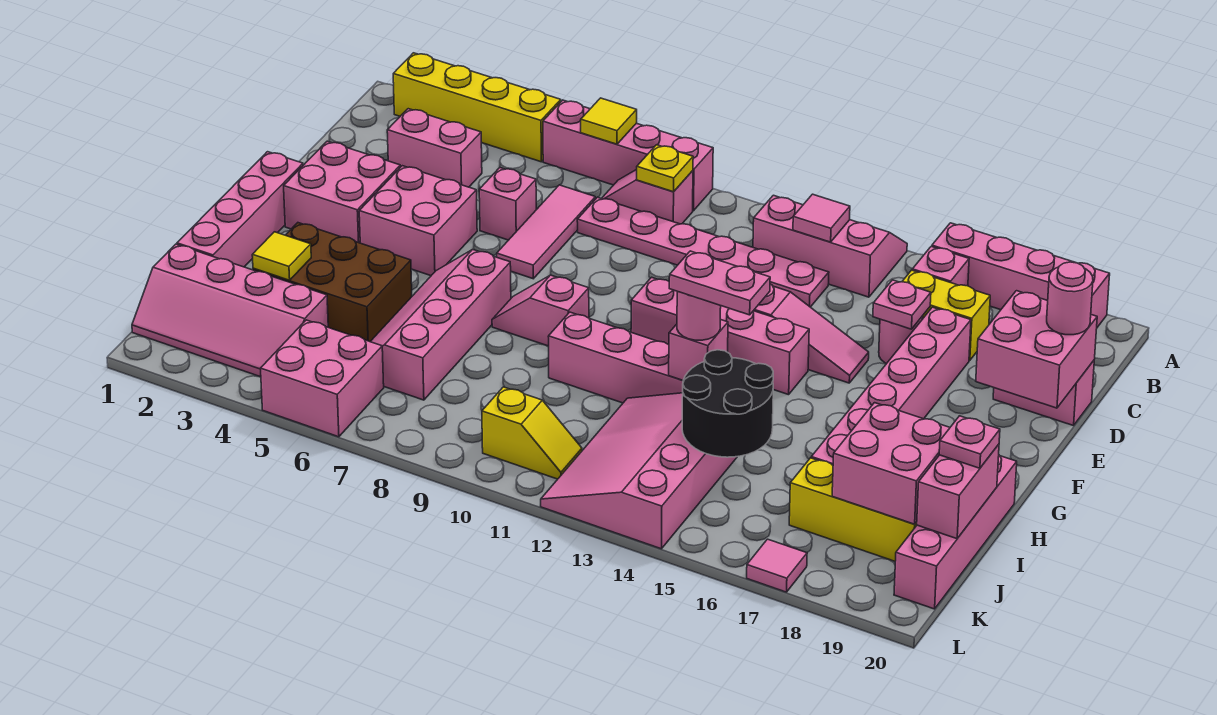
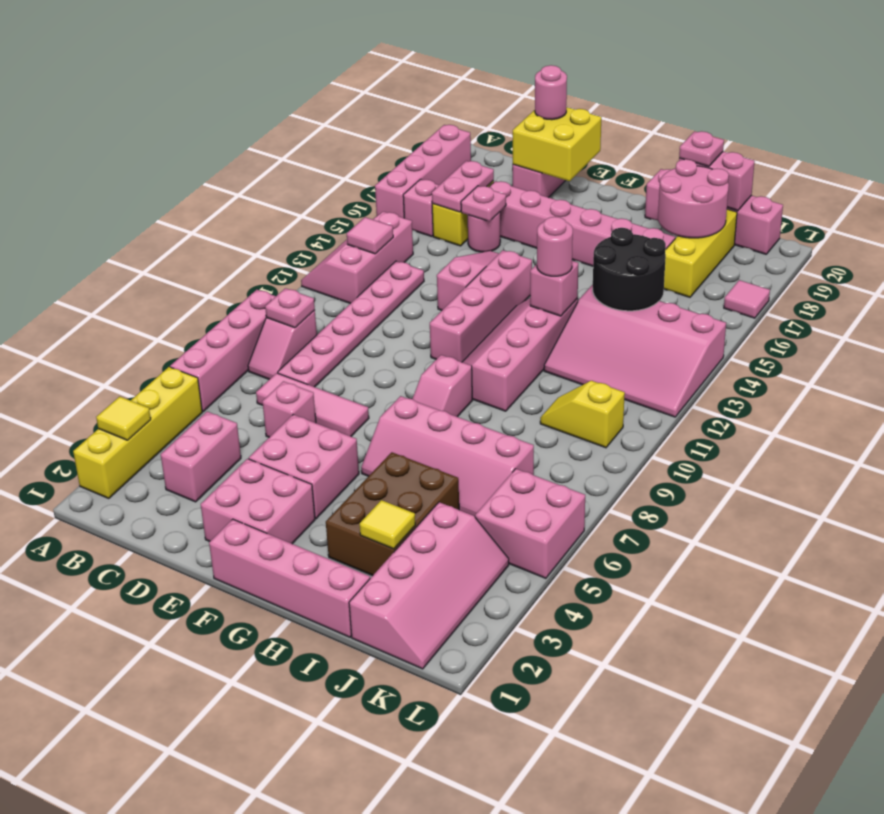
yellow 1x1 tile [581,98,637,144] -> yellow 1x1 tile moved to [96,396,151,440]
yellow 1x1 plate [637,145,693,192] -> pink 1x1 plate [265,288,315,328]
pink 2x2 brick [976,291,1097,408] -> yellow 2x2 brick [513,107,601,181]
pink 1x2 plate [669,251,770,315] -> pink 1x2 plate moved to [432,161,494,212]
pink 2x2 brick [832,403,950,524] -> pink 2x2 round brick [658,159,729,238]
yellow 1x2 slope [482,387,582,479] -> yellow 1x2 slope turned to [540,381,625,448]

